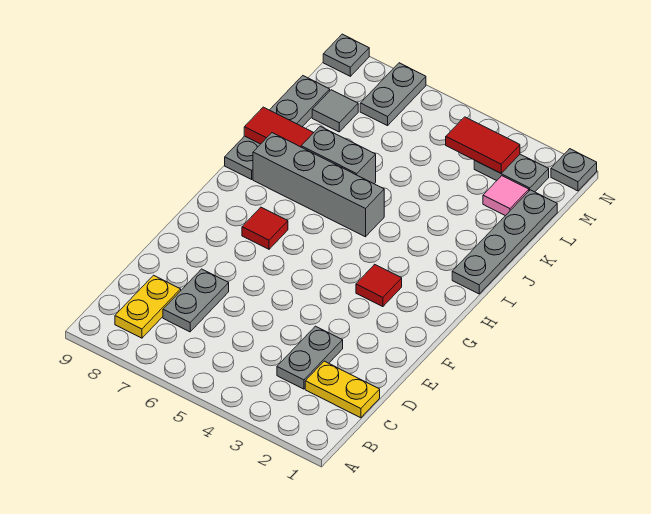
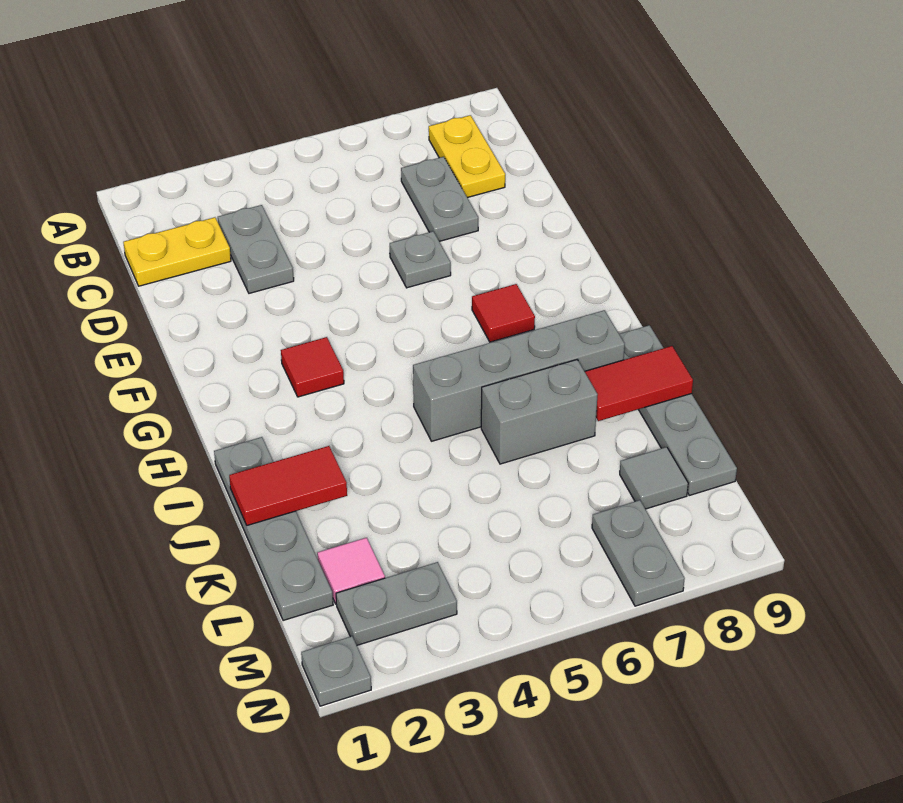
red 1x2 tile [446,117,520,173] -> red 1x2 tile moved to [229,446,347,525]
grey 1x1 plate [323,34,369,76] -> grey 1x1 plate moved to [390,231,451,288]

